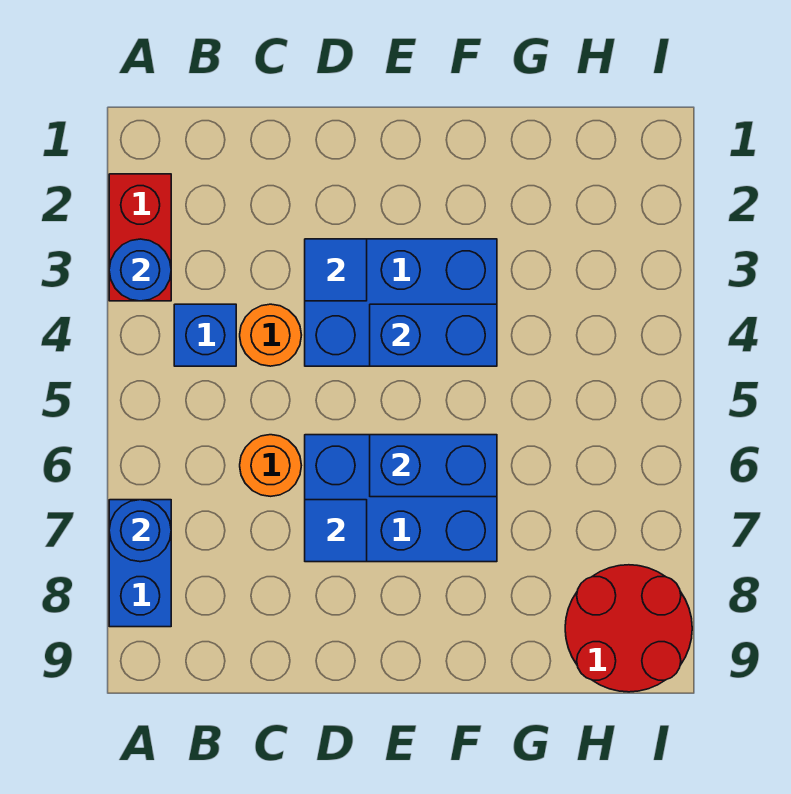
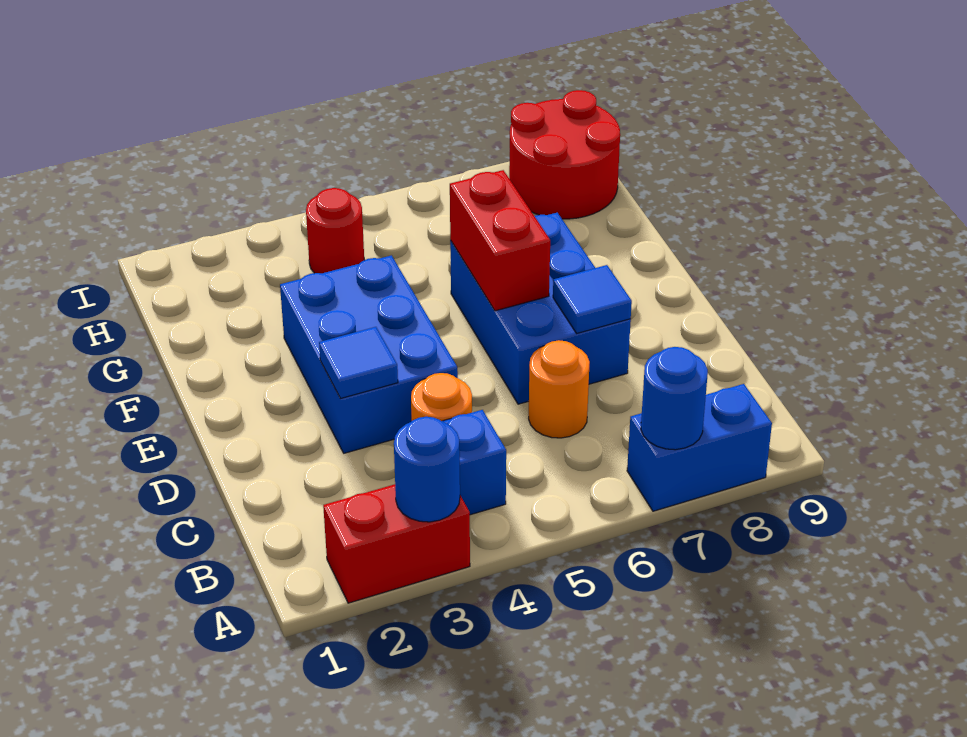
blue 1x2 brick [370,304,497,366] -> none
blue 1x2 brick [370,435,497,497] -> red 1x2 brick [450,170,550,311]
none -> red 1x1 round brick [306,188,364,273]

